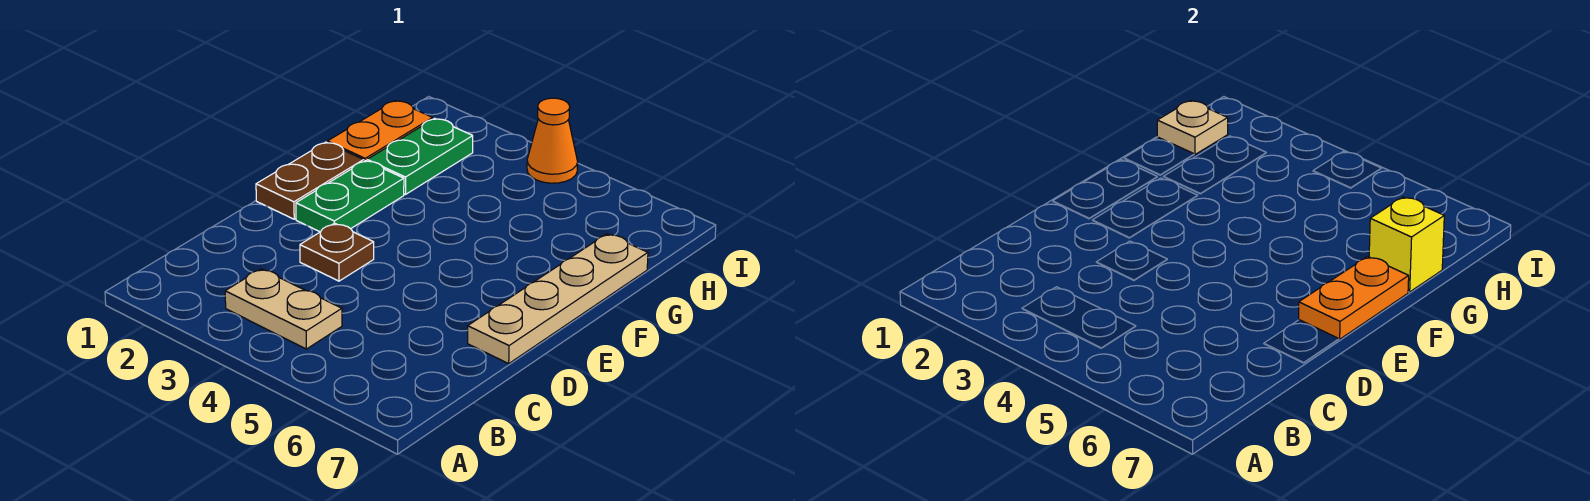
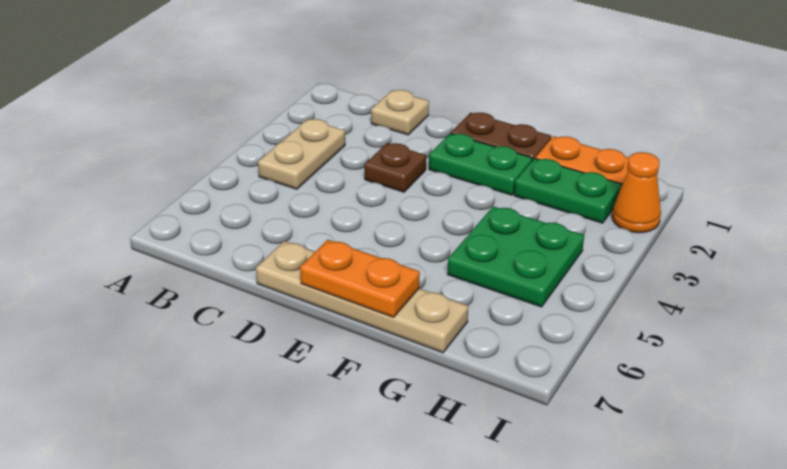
none -> green 2x2 plate [447,206,584,307]
yellow 1x1 brick [1369,197,1444,292] -> none
tan 1x1 plate [1157,101,1228,154] -> tan 1x1 plate moved to [371,90,429,135]
orange 1x1 cone [527,98,578,183] -> orange 1x1 cone moved to [612,152,661,233]

